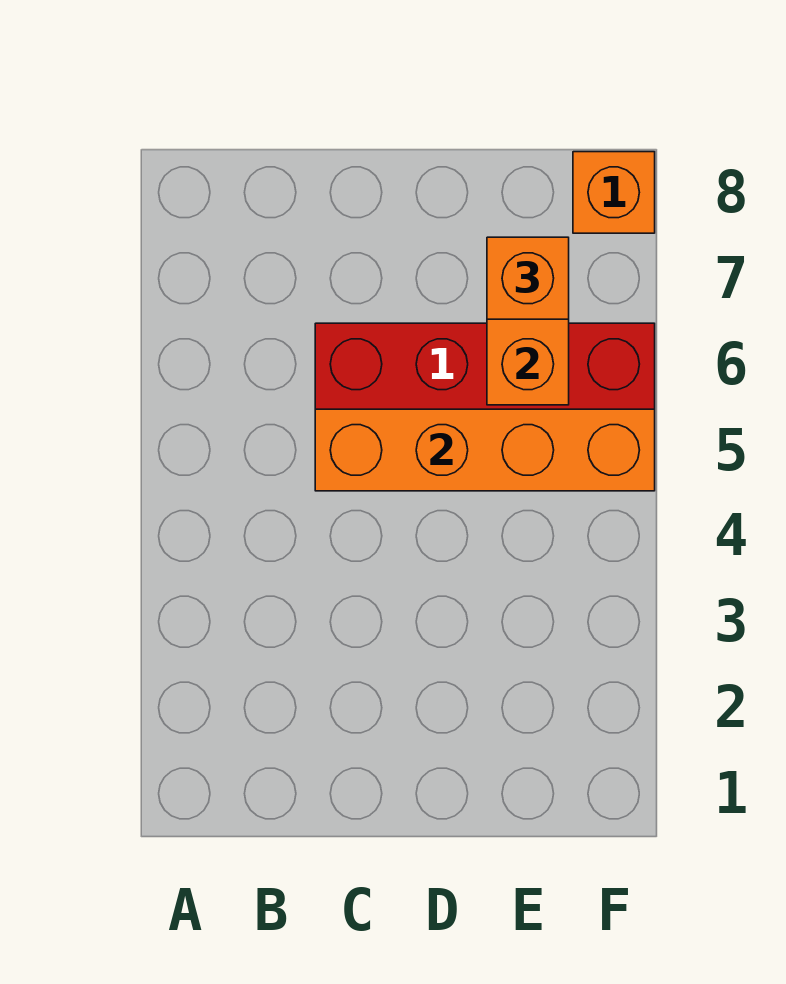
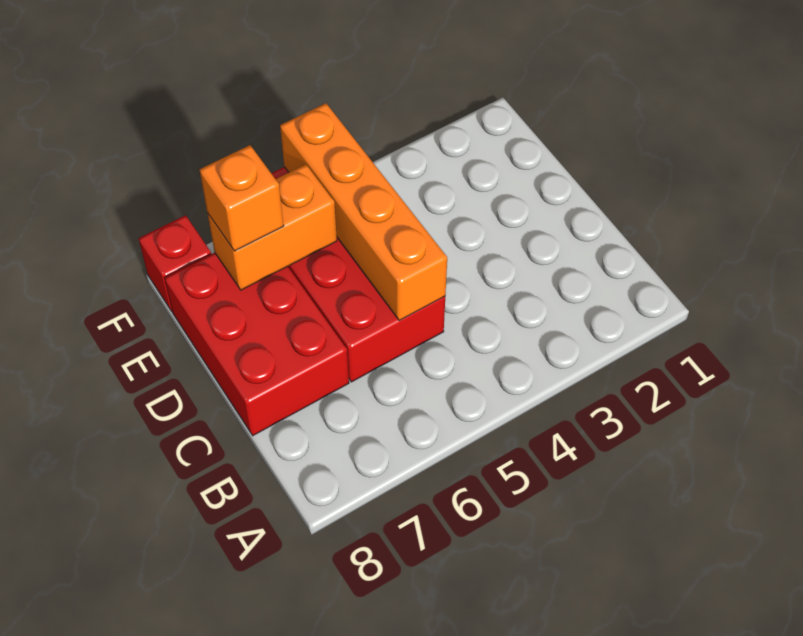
none -> red 2x3 brick [165,253,349,435]
orange 1x1 brick [573,152,655,233] -> red 1x1 brick [139,215,211,312]

